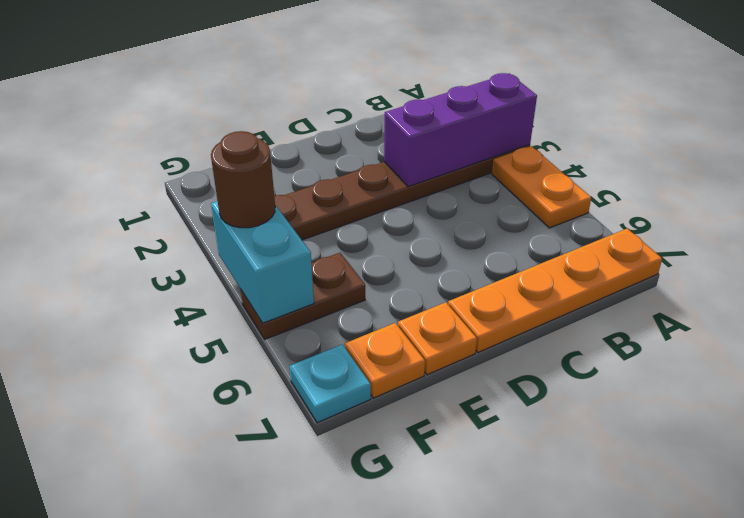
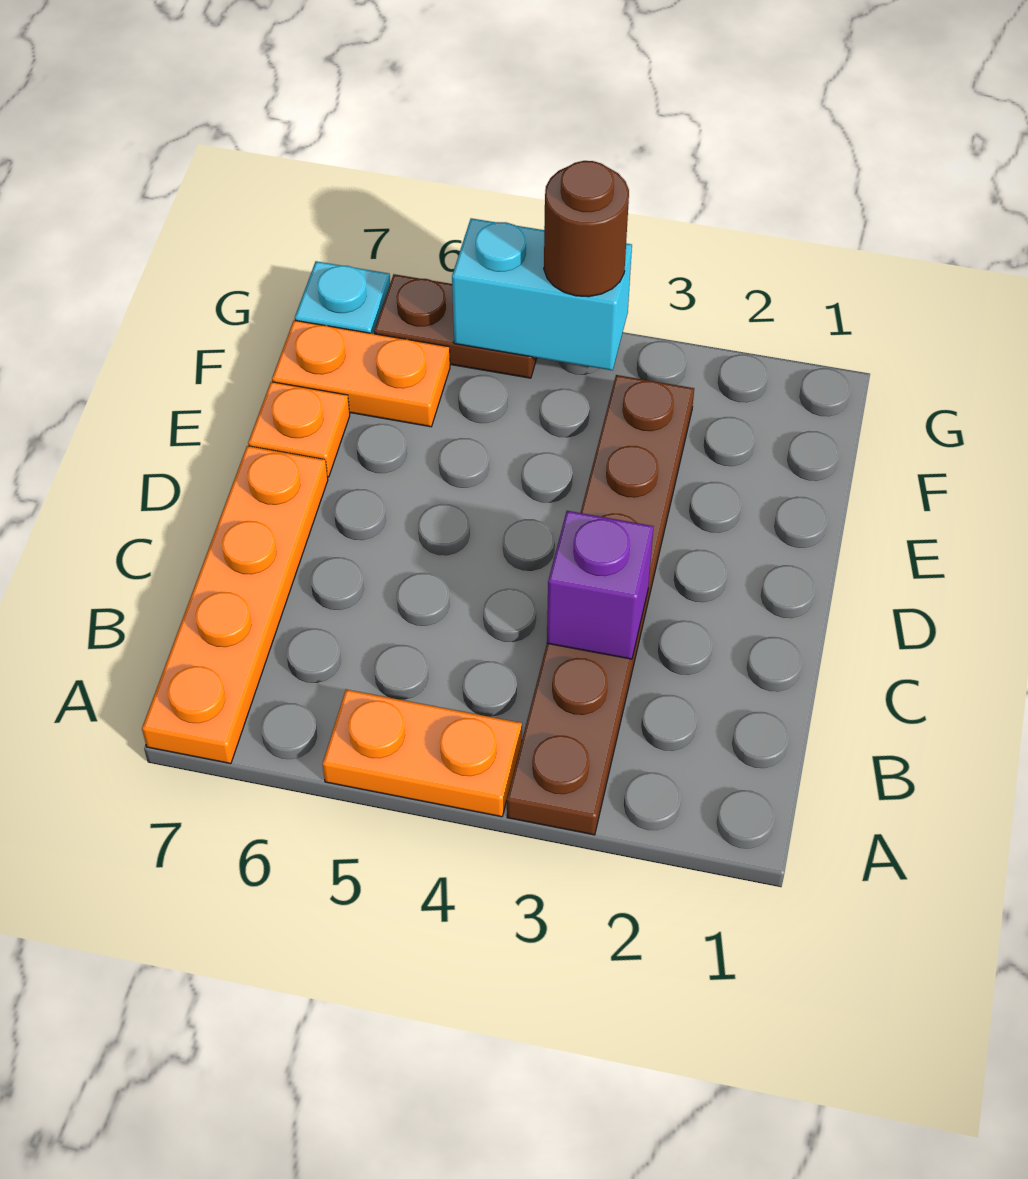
purple 1x3 brick [384,73,537,187] -> purple 1x1 brick [547,511,654,659]
brown 1x2 plate [241,253,365,339] -> brown 1x2 plate turned to [374,274,537,378]
orange 1x1 plate [345,323,425,398] -> orange 1x2 plate [272,320,450,427]

